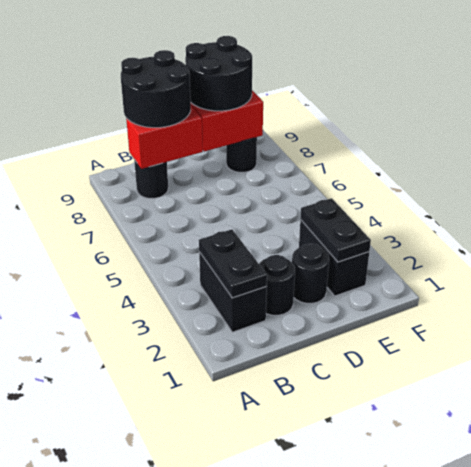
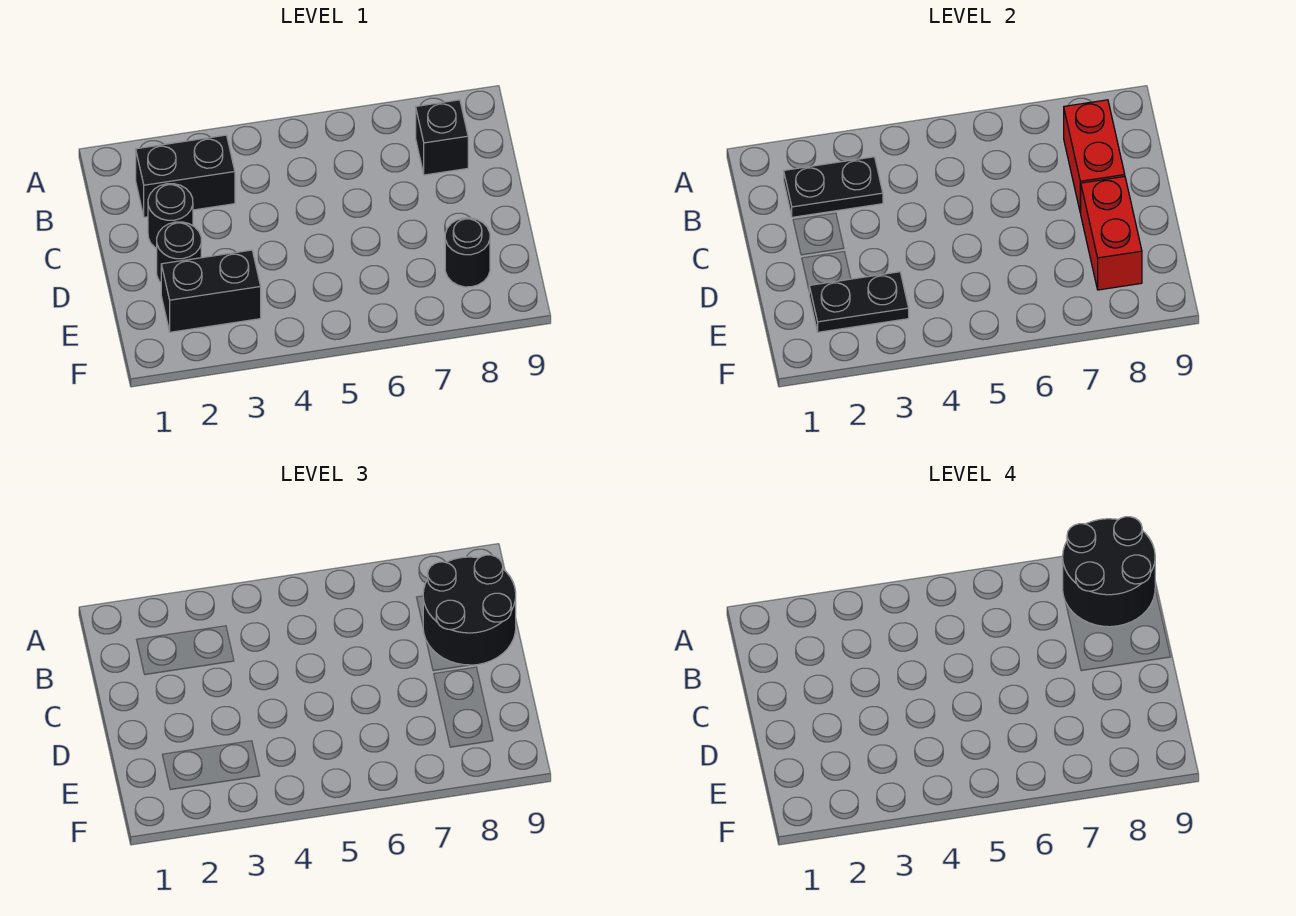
black 1x1 round brick [134,160,168,198] -> black 1x1 brick [416,100,468,175]
black 2x2 round brick [185,36,252,111] -> black 2x2 round brick moved to [1063,517,1155,627]

